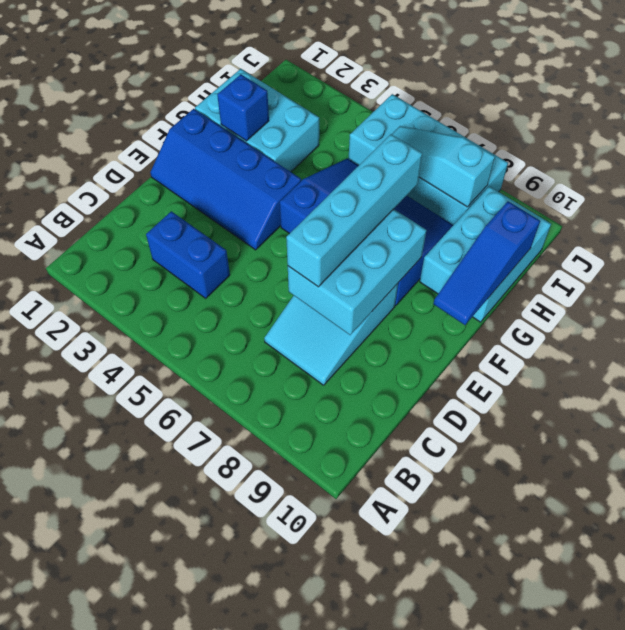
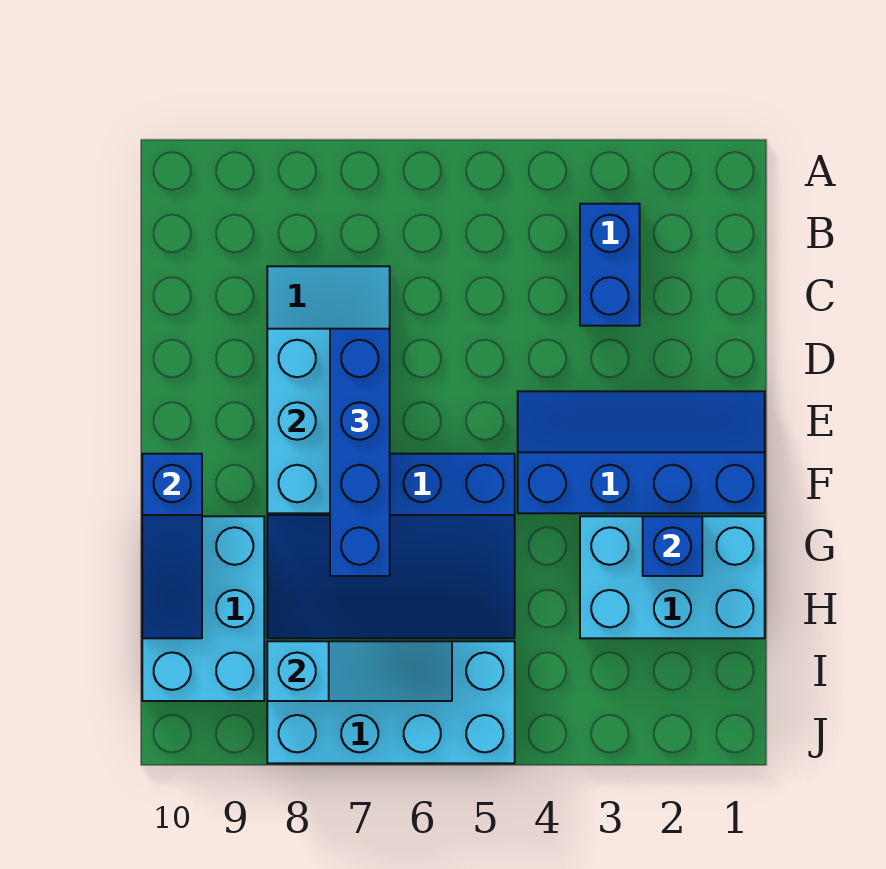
blue 1x2 brick [146,211,230,298] -> blue 1x2 brick turned to [580,204,640,326]
cyan 1x4 brick [286,134,422,287] -> blue 1x4 brick [330,329,390,576]
blue 1x3 slope [433,201,540,325] -> blue 1x3 slope turned to [142,454,202,638]

